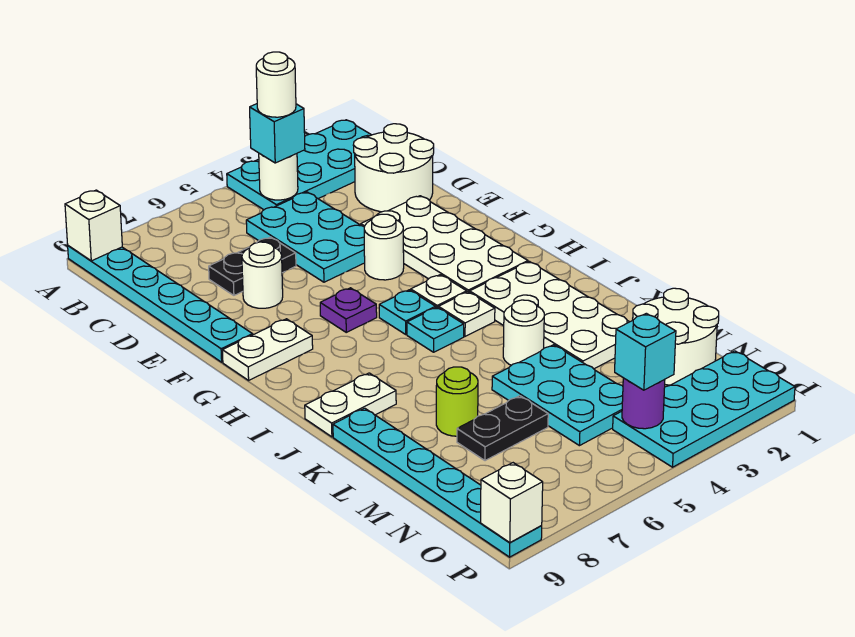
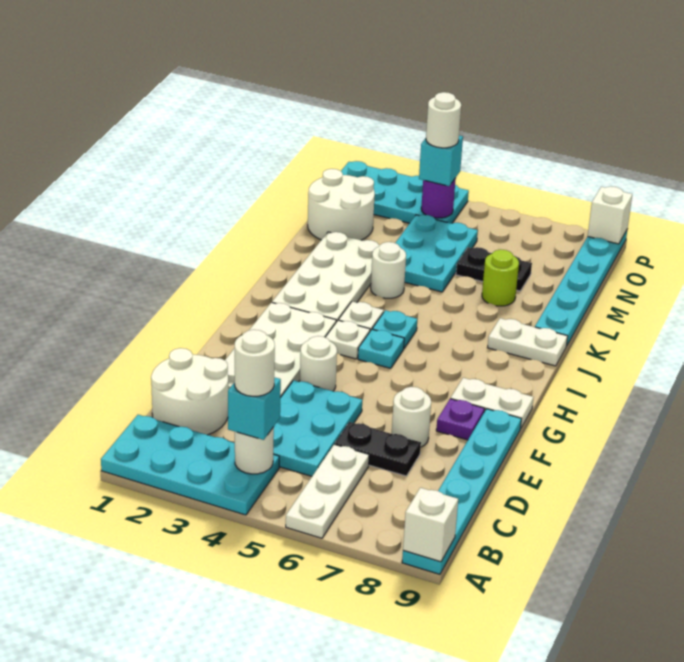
none -> white 1x3 plate [286,444,369,538]
purple 1x1 plate [320,288,377,332] -> purple 1x1 plate moved to [436,399,485,440]
none -> white 1x1 round brick [426,92,461,148]

